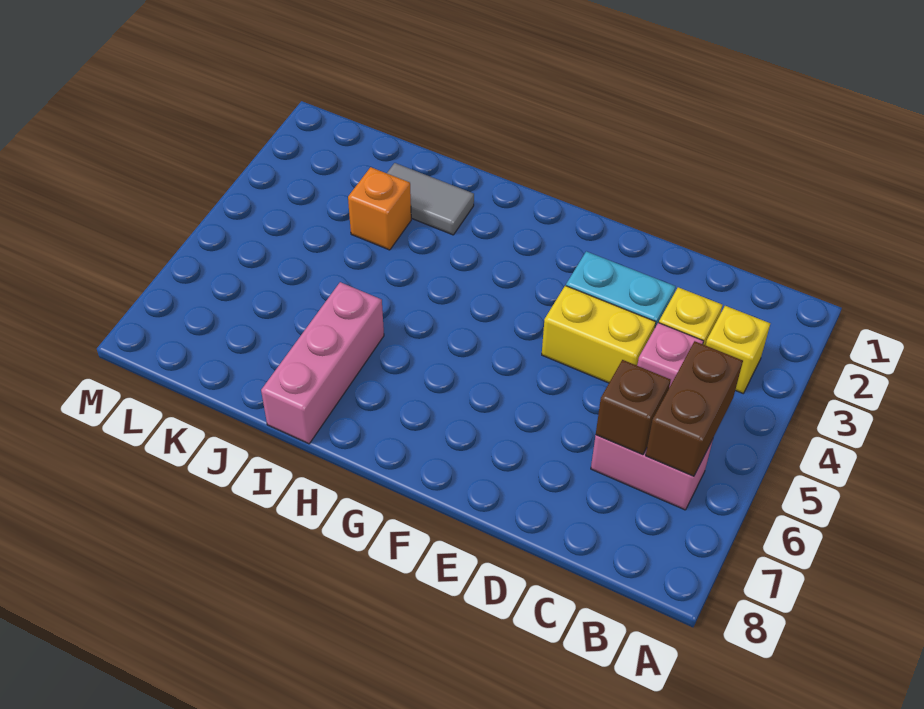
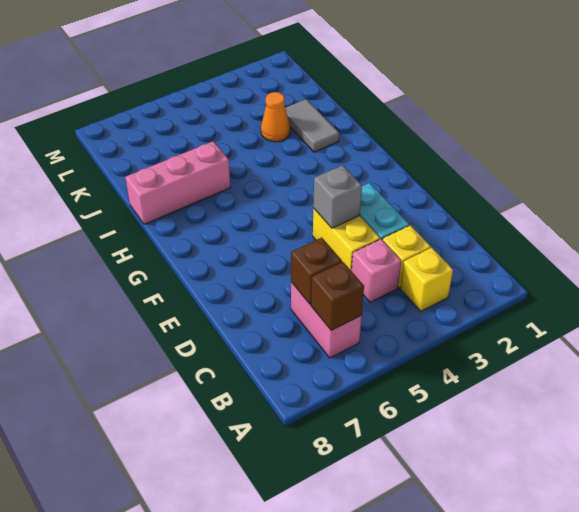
brown 1x2 brick [646,341,743,476] -> brown 1x1 brick [311,262,364,330]
none -> grey 1x1 brick [313,165,362,228]
orange 1x1 brick [348,167,411,250] -> orange 1x1 cone [261,92,290,142]

